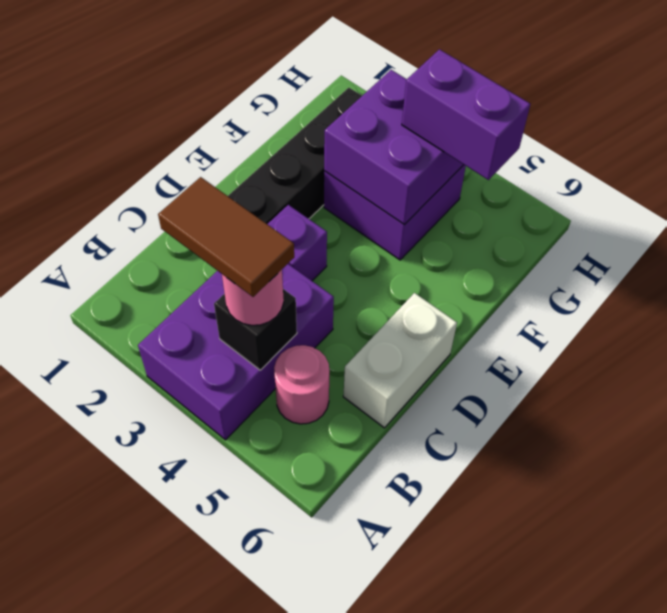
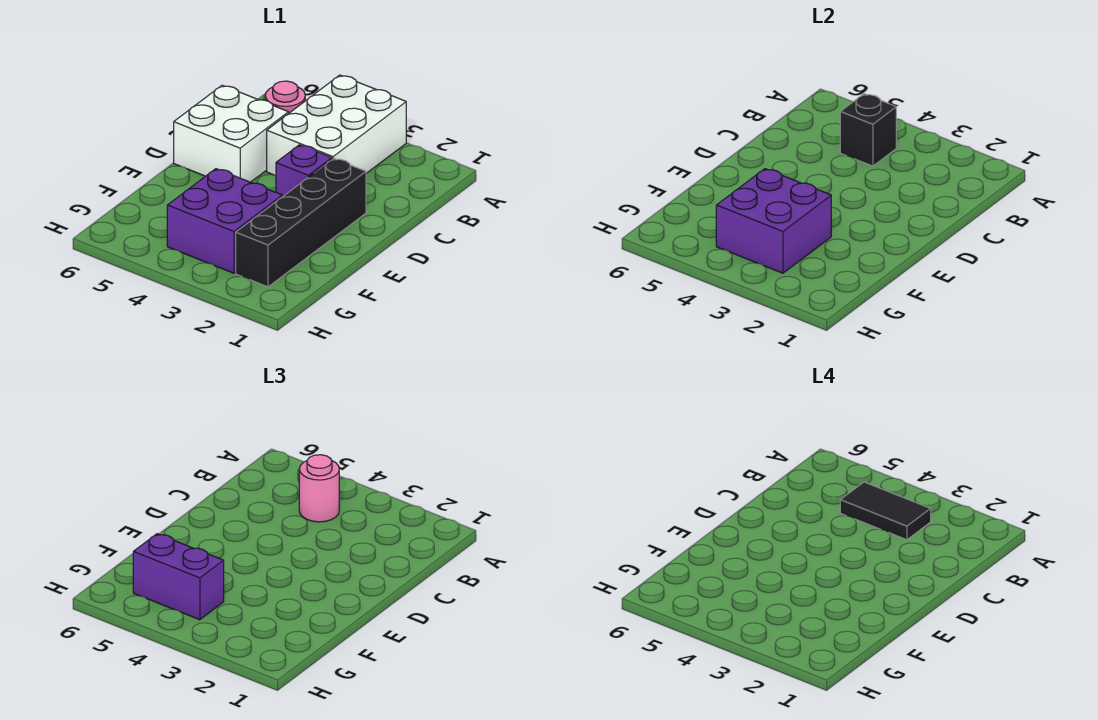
purple 2x3 brick [138,264,334,440] -> white 2x3 brick [267,75,406,175]
brown 1x2 tile [158,177,294,297] -> black 1x2 tile [840,482,931,540]
white 1x2 brick [343,293,457,428] -> white 2x2 brick [174,85,289,182]

